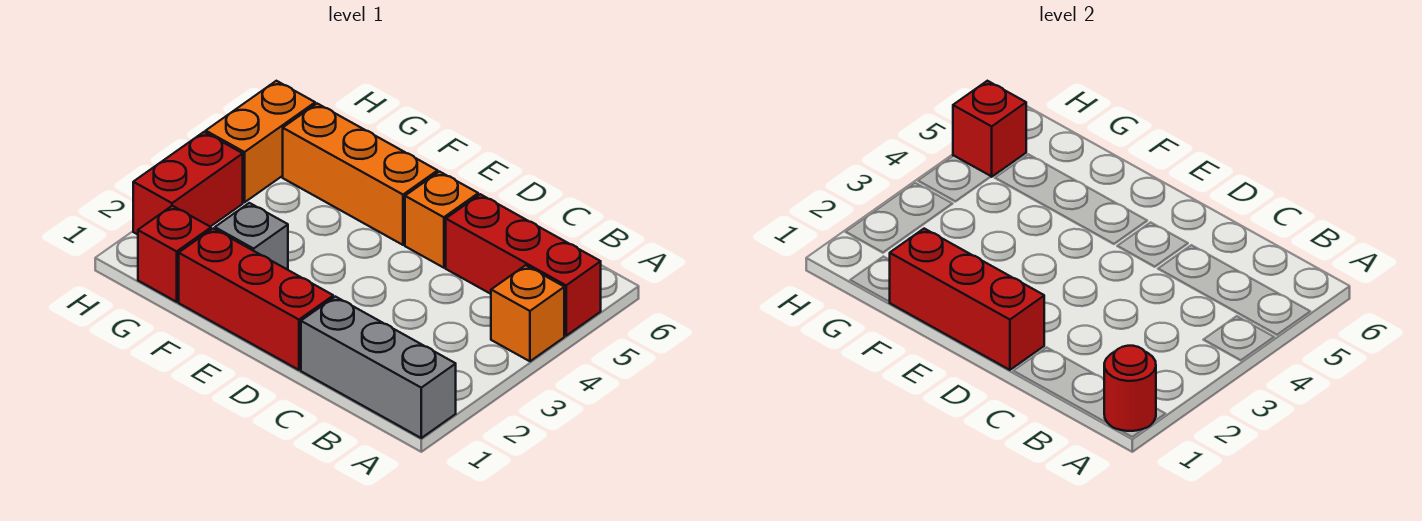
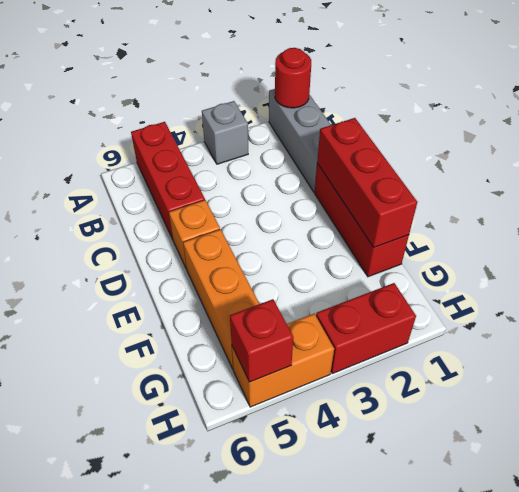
orange 1x1 brick [491,265,564,361] -> none
grey 1x1 brick [215,203,288,270] -> grey 1x1 brick moved to [202,101,248,164]
red 1x1 brick [138,206,211,302] -> none

